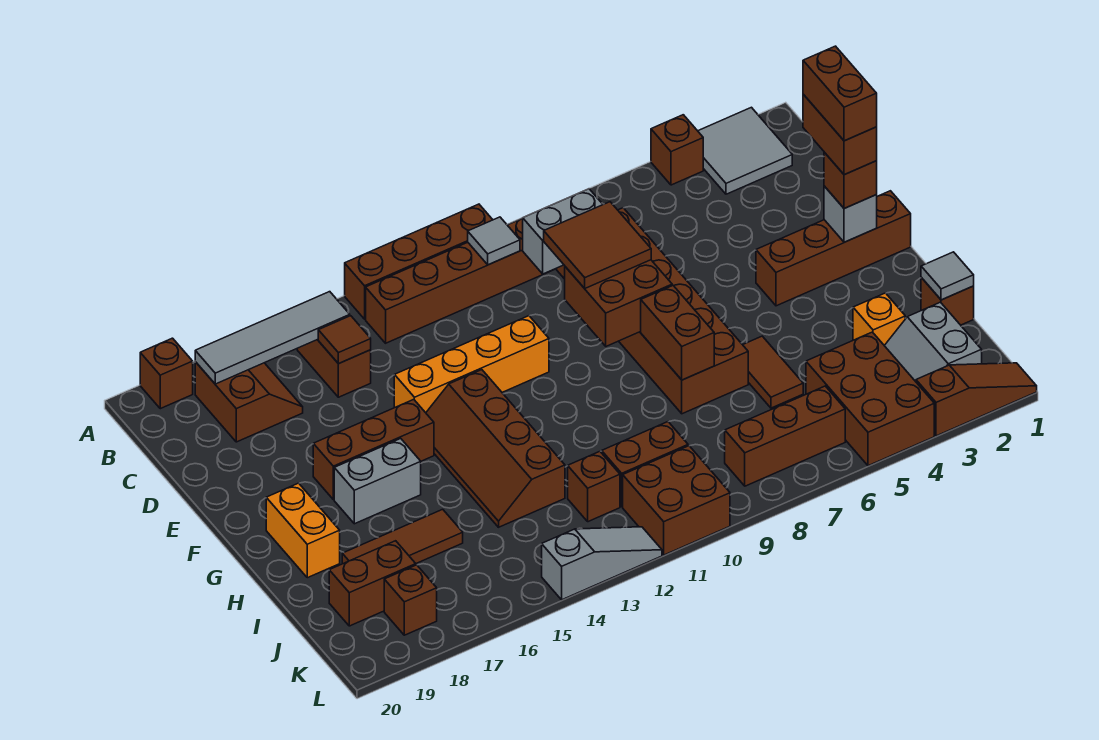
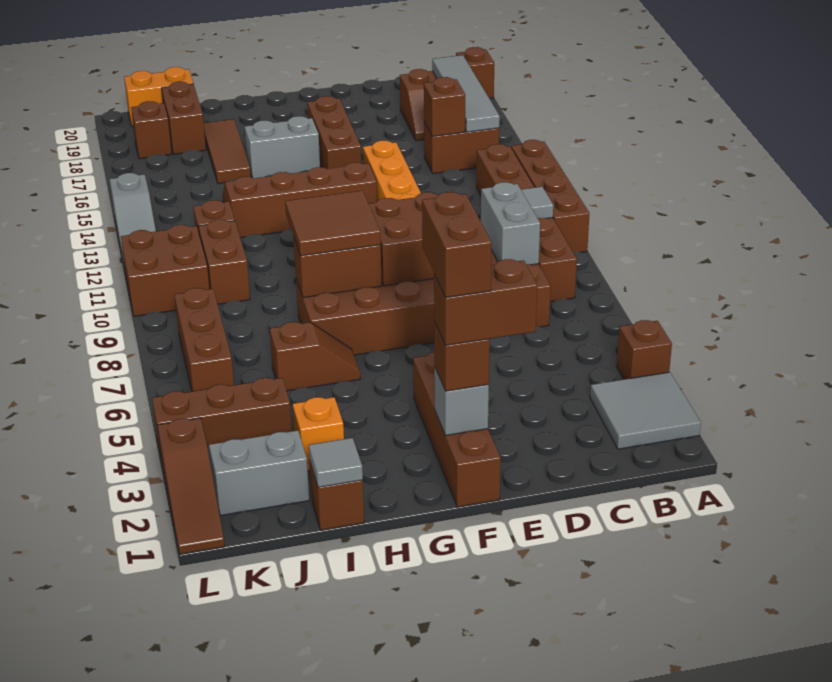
brown 1x1 tile [318,316,371,363] -> brown 1x1 brick [424,77,465,136]
brown 2x2 tile [544,202,651,288] -> brown 2x2 tile moved to [285,191,381,256]
brown 1x2 brick [803,46,877,141] -> brown 1x2 brick turned to [422,192,492,298]
grey 1x2 brick [334,439,421,524] -> grey 1x2 brick turned to [245,116,320,178]
orange 1x2 brick [266,483,340,578] -> orange 1x2 brick moved to [124,67,193,126]
brown 1x2 tile [743,336,803,408] -> brown 1x2 slope [270,322,360,391]
brown 2x3 brick [806,332,934,466] -> brown 1x3 brick [152,378,292,461]

